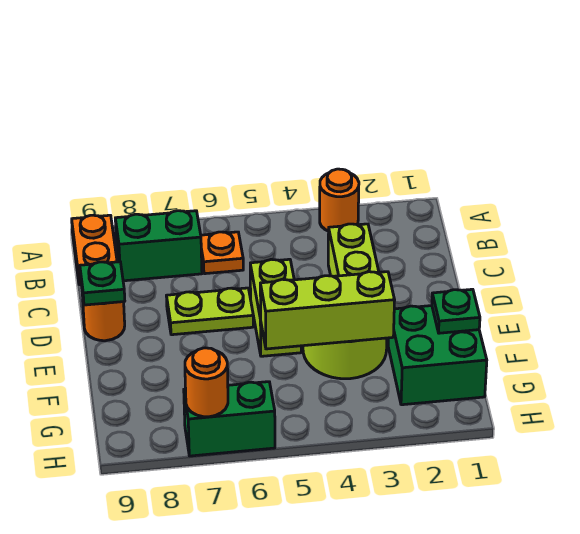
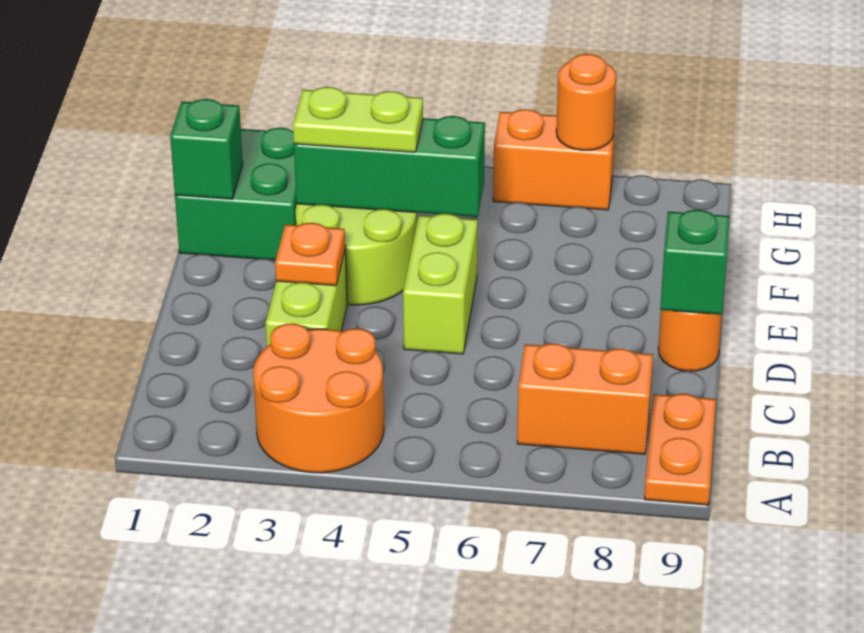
orange 1x1 round brick [320,169,359,231] -> orange 2x2 round brick [253,323,384,473]
orange 1x1 plate [201,232,243,274] -> orange 1x1 plate moved to [275,223,345,286]
green 1x2 brick [115,211,202,281] -> orange 1x2 brick [517,343,653,454]
lime 1x2 plate [167,288,253,335] -> lime 1x2 plate moved to [293,87,423,152]
green 1x1 plate [80,262,125,305] -> green 1x1 brick [660,210,730,315]
green 1x1 plate [432,289,480,333] -> green 1x1 brick [170,99,243,199]
lime 1x3 brick [260,272,395,349] -> green 1x3 brick [294,116,485,217]
green 1x2 brick [184,382,275,456] -> orange 1x2 brick [493,109,615,210]

